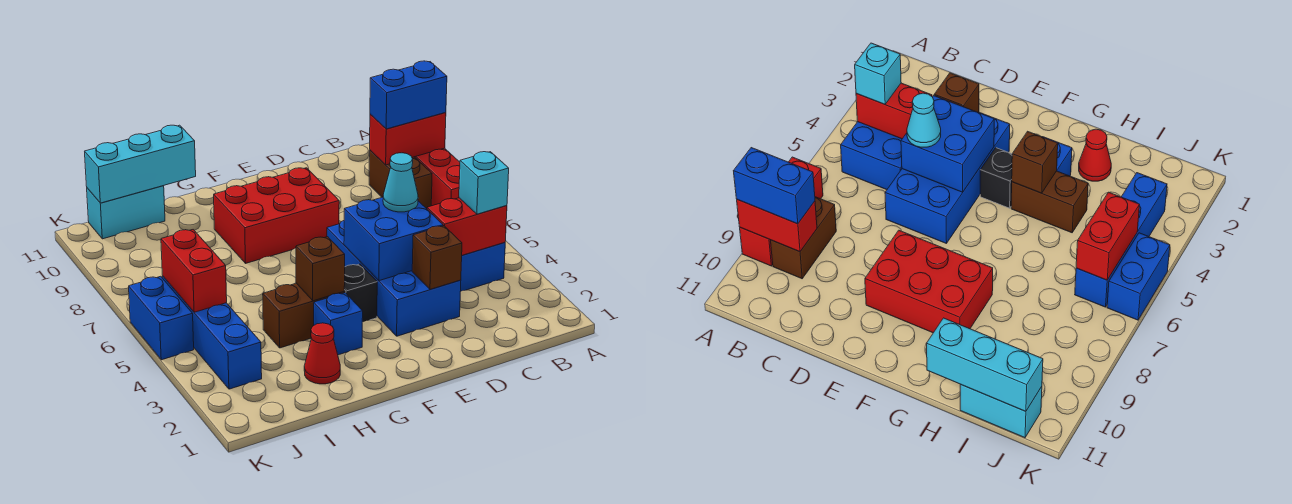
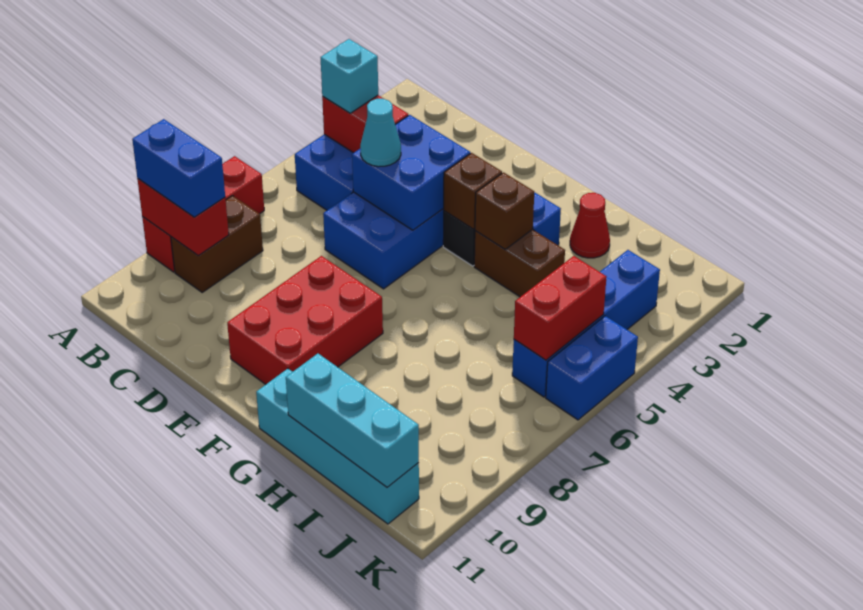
brown 1x1 brick [412,226,462,289] -> brown 1x1 brick moved to [443,153,502,229]
red 2x3 brick [214,168,339,263] -> red 2x3 brick turned to [227,256,383,385]
cyan 1x2 brick [87,186,165,239] -> cyan 1x4 brick [256,369,419,524]

